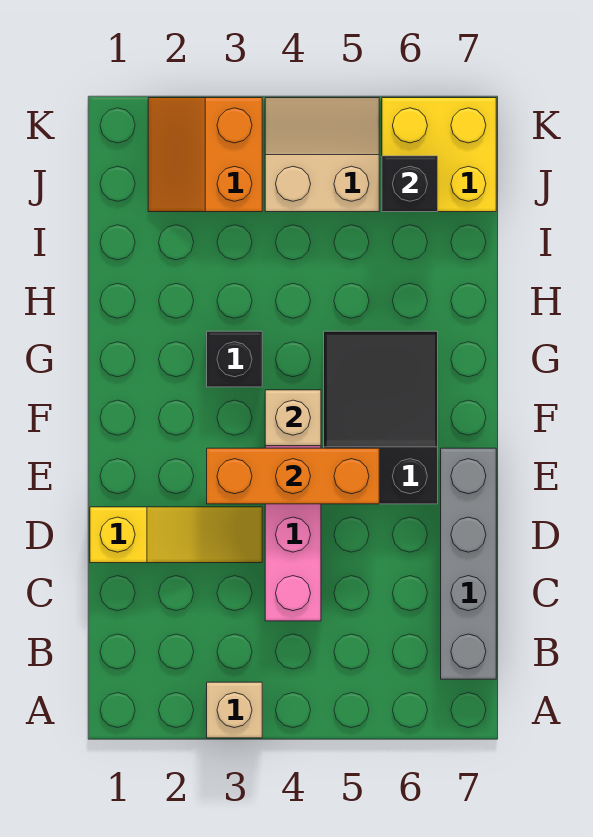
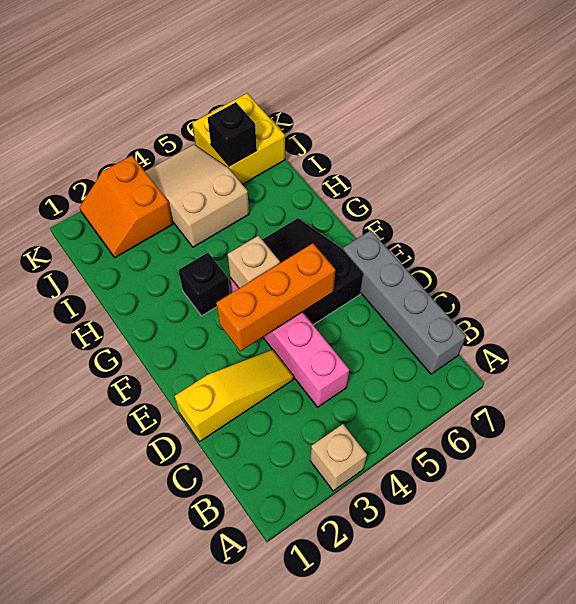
tan 2x2 slope [265,98,379,212] -> tan 2x3 slope [145,145,249,247]

